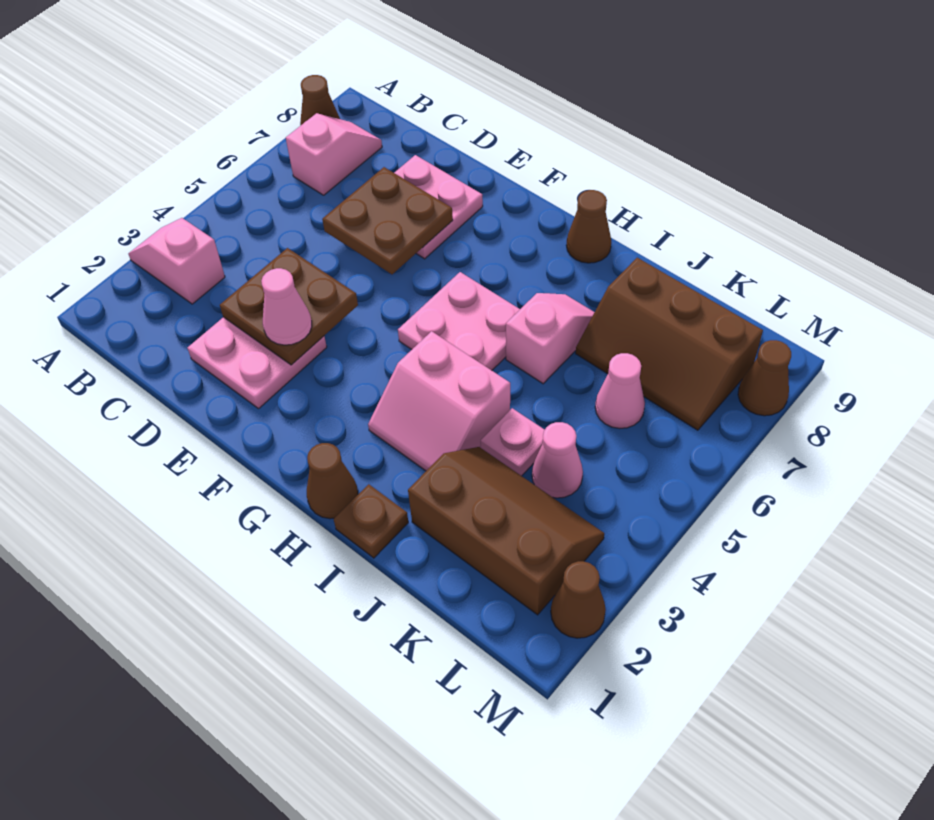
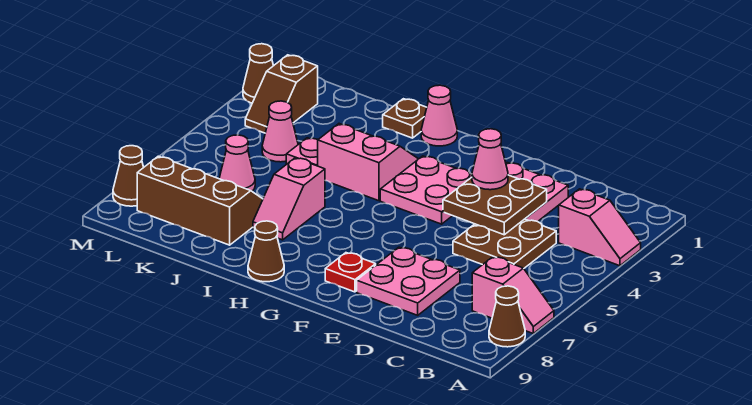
pink 1x2 slope [286,113,382,195] -> pink 1x2 slope turned to [472,257,554,333]
brown 2x2 plate [322,167,453,274] -> brown 2x2 plate moved to [453,219,556,268]
none -> red 1x1 plate [325,253,376,292]
pink 2x2 plate [398,272,520,370] -> pink 2x2 plate moved to [380,156,472,224]
brown 1x1 cone [307,443,358,519] -> pink 1x1 cone [421,85,457,146]
brown 2x3 slope [408,447,604,615] -> brown 1x2 slope [245,55,318,133]

